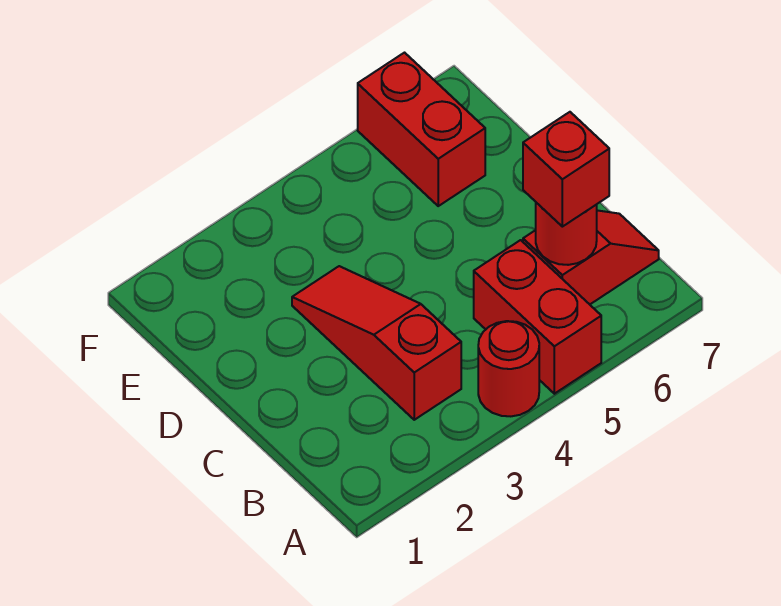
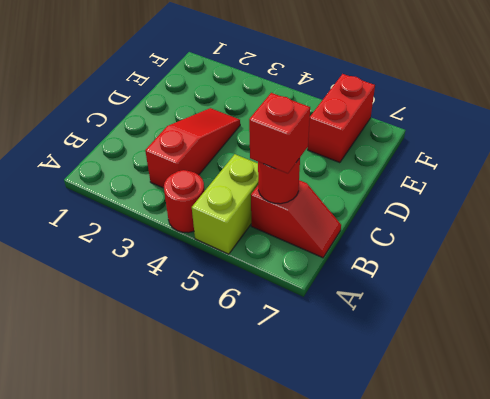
red 1x2 brick [474,240,601,394] -> lime 1x2 brick [192,154,258,254]

